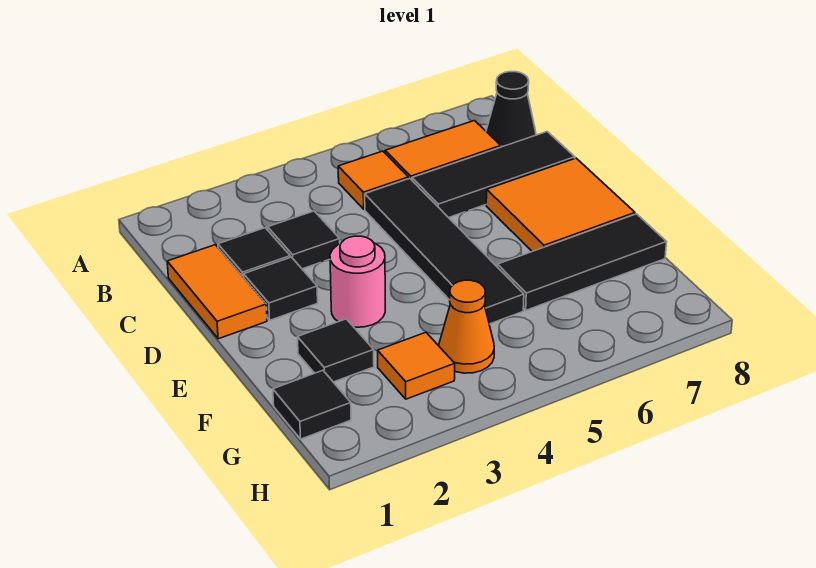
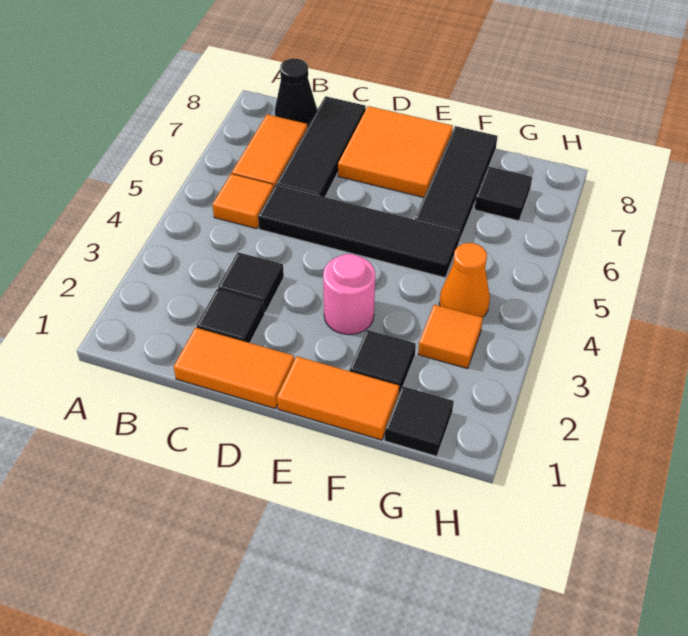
black 1x1 tile [244,257,318,320] -> black 1x1 tile moved to [475,166,532,221]
none -> orange 1x2 tile [277,356,399,440]

